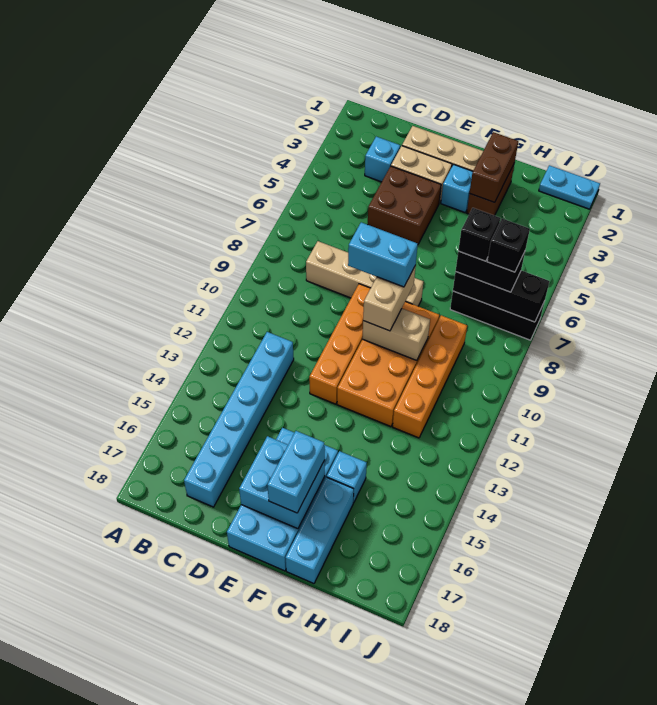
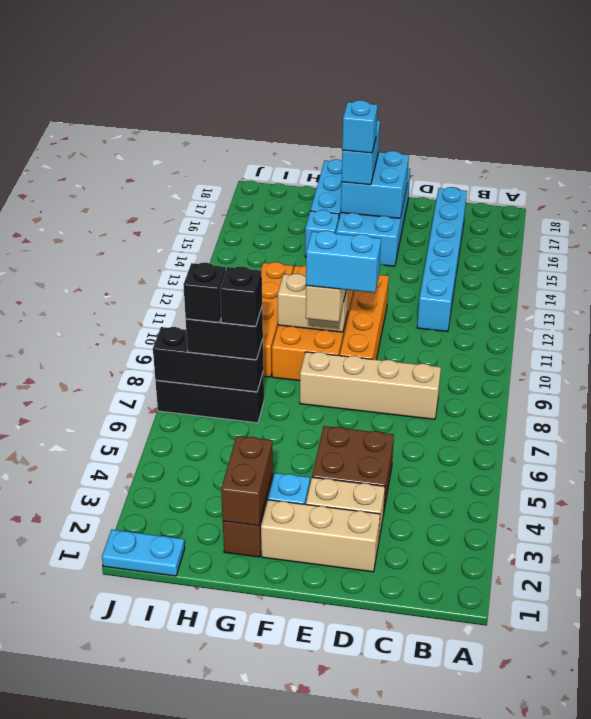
cyan 1x1 brick [365,137,400,182] -> cyan 1x1 brick moved to [342,100,377,153]

